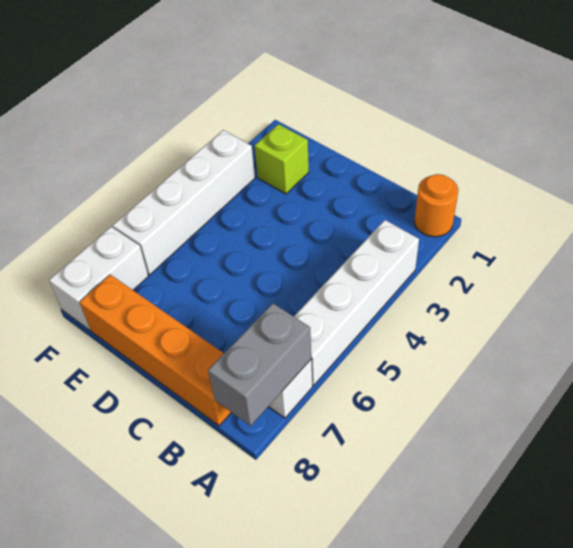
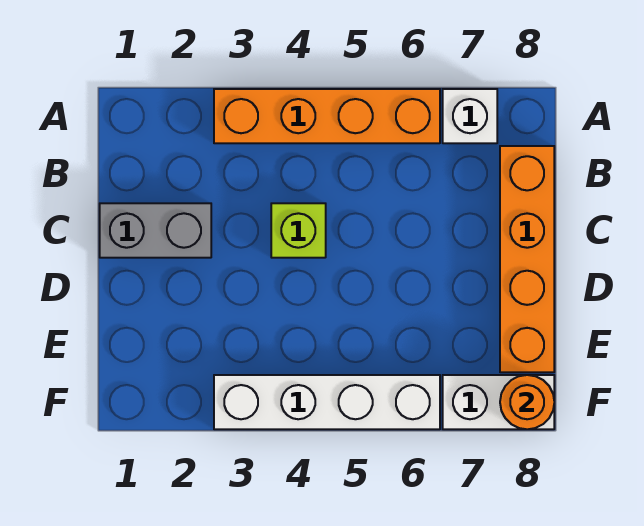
orange 1x1 round brick [414,174,458,237] -> orange 1x1 round brick moved to [500,375,554,429]
white 1x4 brick [294,220,419,385] -> orange 1x4 brick [214,89,440,143]
grey 1x2 brick [208,303,311,426] -> grey 1x2 brick moved to [100,203,211,258]
lime 1x1 brick [254,124,309,194] -> lime 1x1 brick moved to [271,203,326,258]

